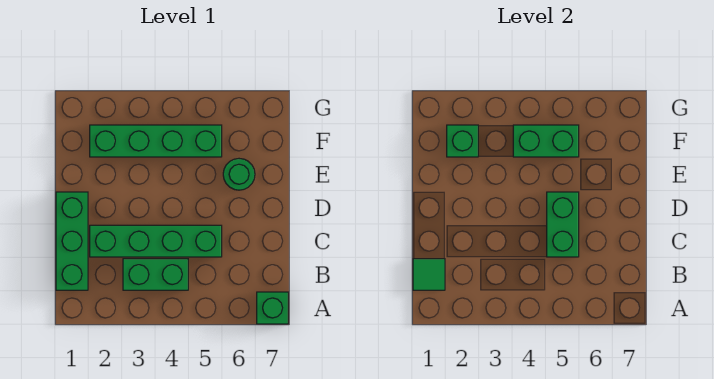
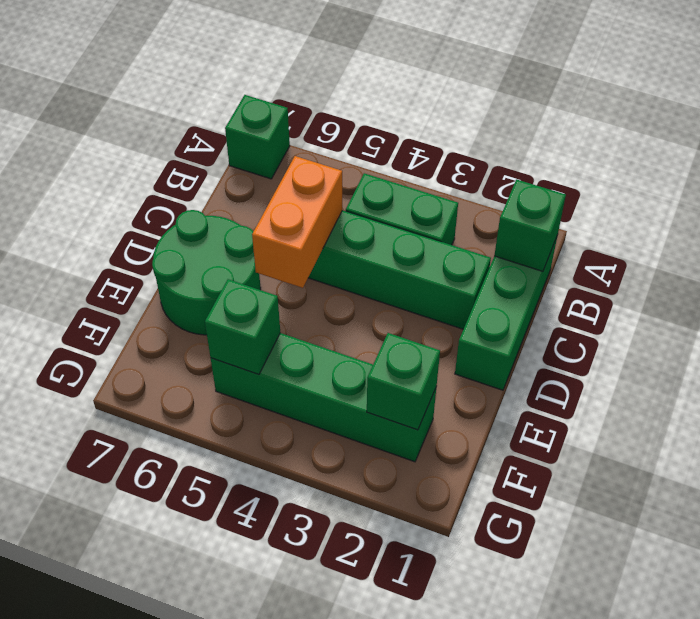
green 1x1 tile [413,259,445,290] -> green 1x1 brick [494,179,566,271]
green 1x2 brick [547,192,579,257] -> orange 1x2 brick [252,156,342,288]
green 1x1 round brick [223,159,255,190] -> green 2x2 round brick [152,210,261,335]
green 1x2 brick [513,125,579,157] -> green 1x1 brick [205,279,280,375]

